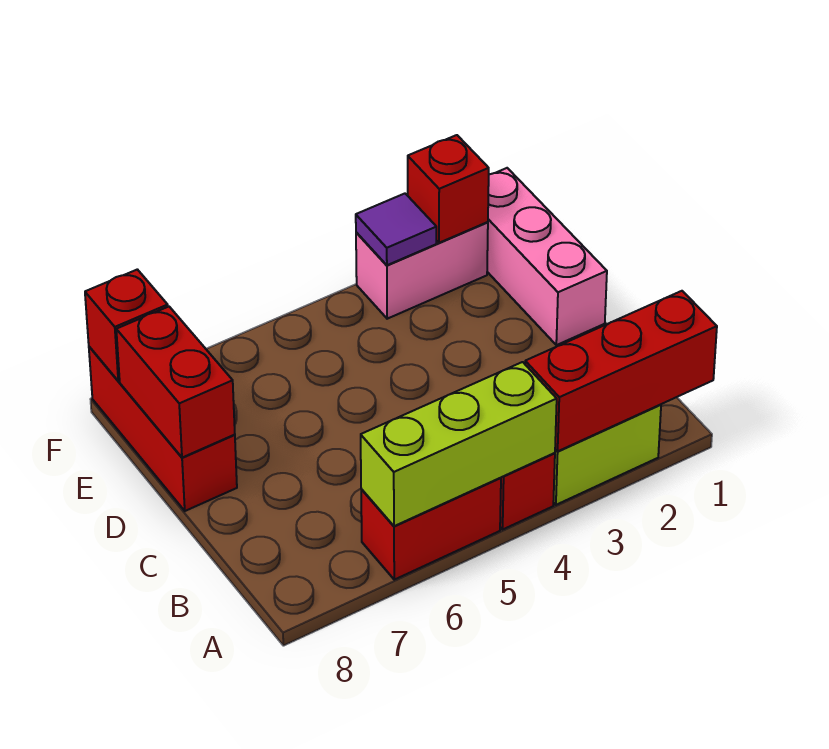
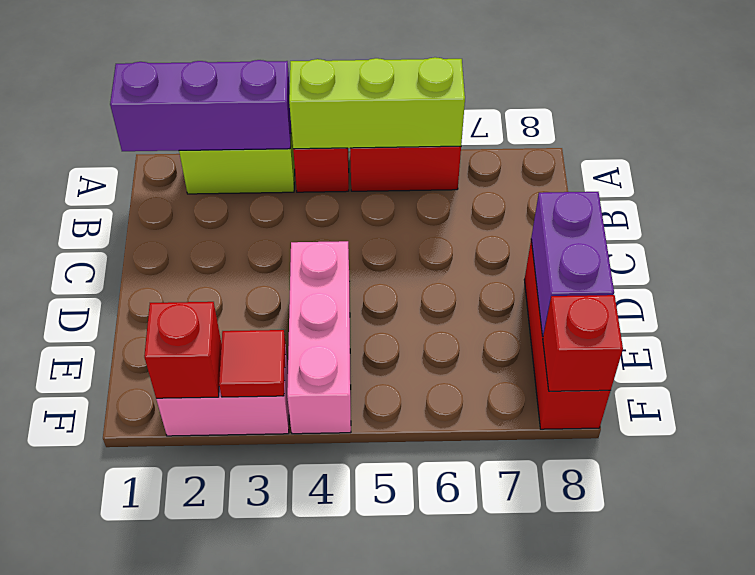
red 1x3 brick [525,291,717,451] -> purple 1x3 brick [110,60,291,151]
pink 1x3 brick [487,168,607,345] -> pink 1x3 brick moved to [287,241,351,434]
red 1x2 brick [116,307,235,458] -> purple 1x2 brick [531,192,614,336]
purple 1x1 tile [356,194,436,265] -> red 1x1 tile [219,330,285,397]

